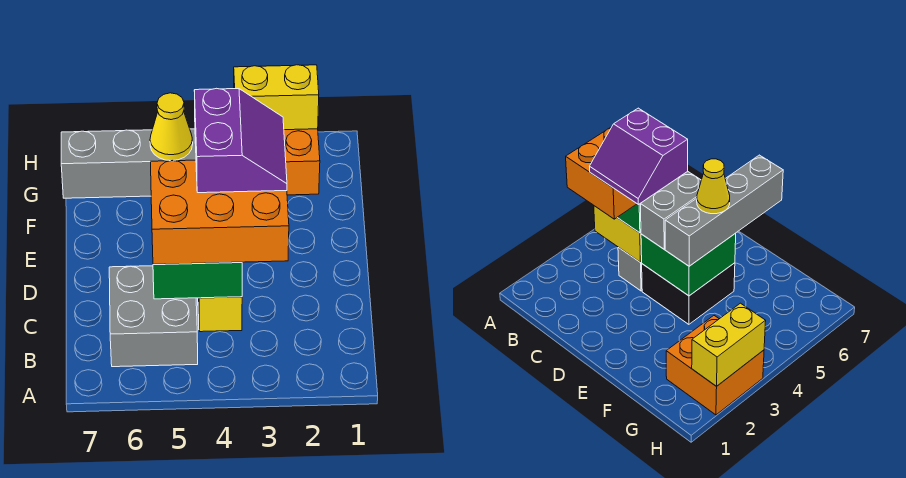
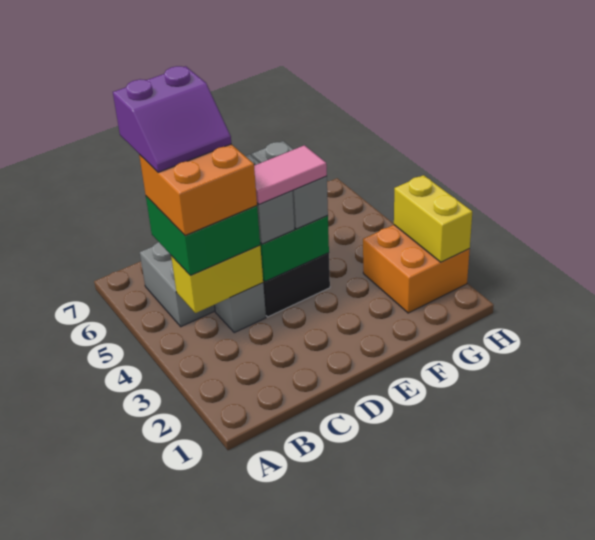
orange 2x3 brick [150,160,289,264] -> orange 2x2 brick [139,144,257,236]
purple 2x2 slope [194,88,287,193] -> purple 2x2 slope moved to [113,66,231,172]
none -> pink 1x2 tile [254,145,327,204]
grey 1x4 brick [61,129,196,198] -> grey 1x2 brick [252,141,328,229]
yellow 1x1 cone [150,93,193,161] -> none

